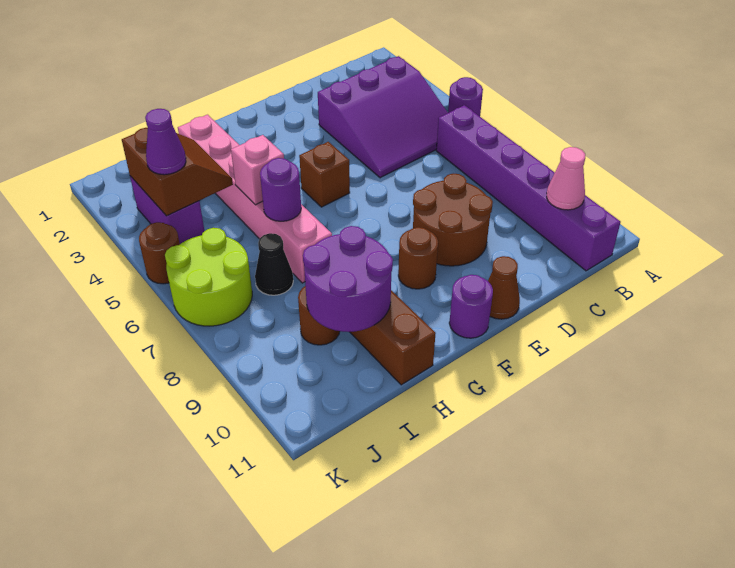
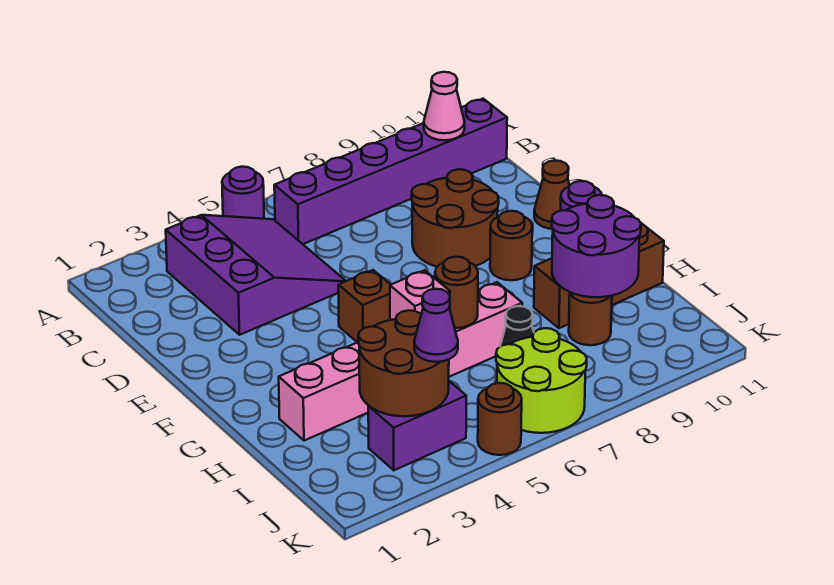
purple 1x1 round brick [260,158,301,221] -> brown 1x1 round brick [435,257,478,328]
brown 2x2 slope [122,128,233,216] -> brown 2x2 round brick [358,310,449,416]

